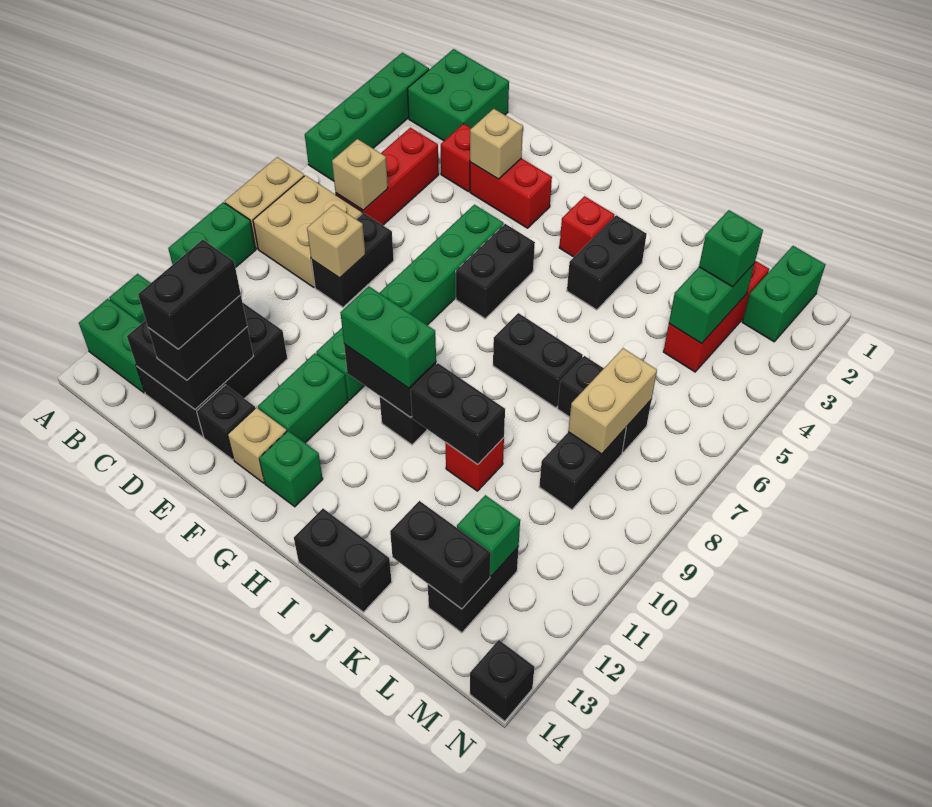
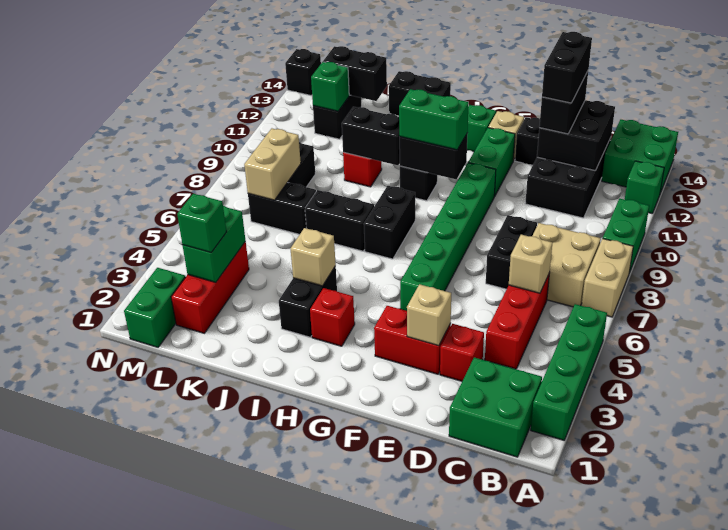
green 1x2 brick [79,299,145,393] -> green 2x2 brick [602,120,678,193]
tan 1x1 brick [307,205,365,278] -> tan 1x1 brick moved to [290,228,336,286]
black 1x2 brick [456,224,535,319] -> black 1x2 brick moved to [364,186,415,259]

